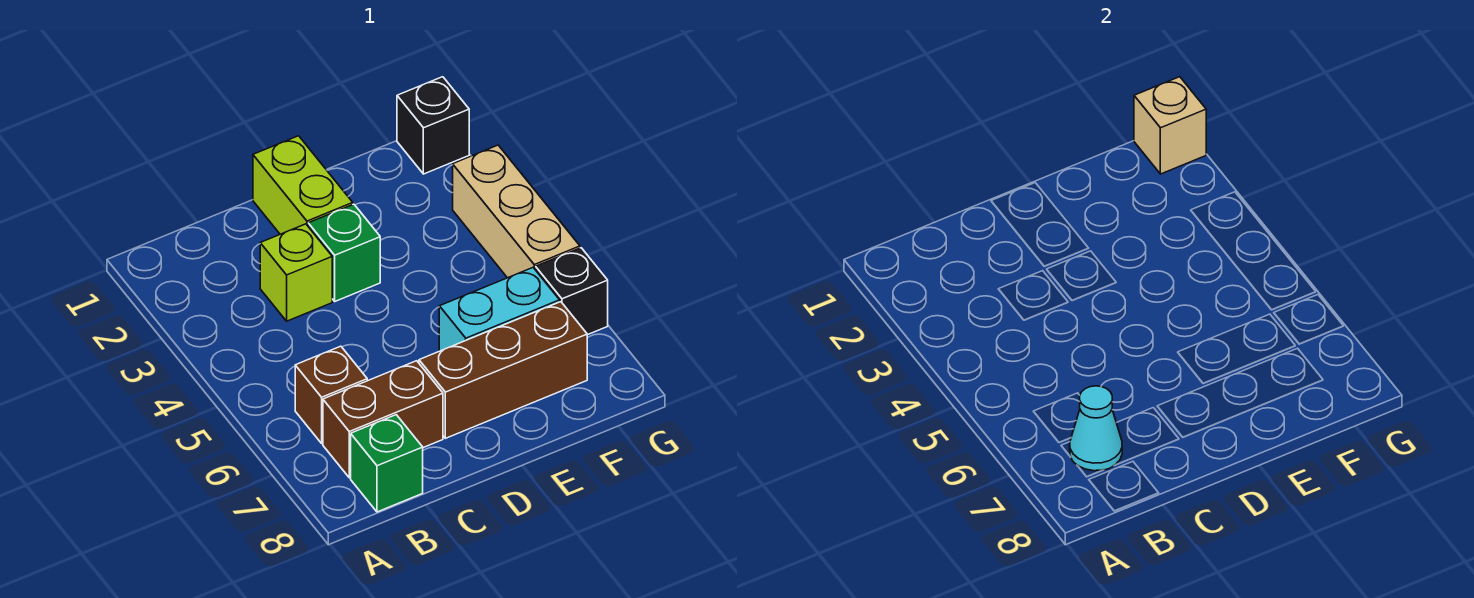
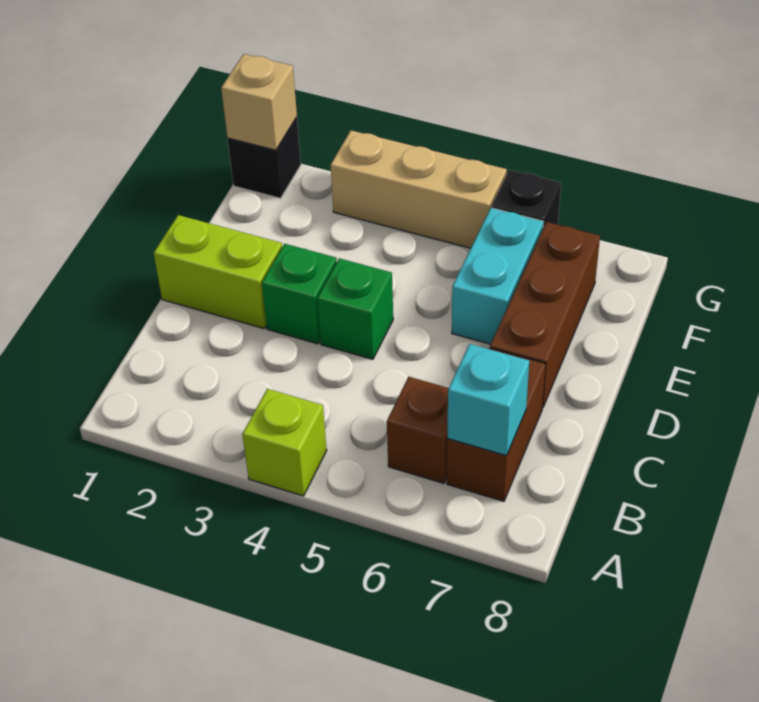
cyan 1x1 cone [1070,386,1122,471] -> cyan 1x1 brick [448,344,529,456]
green 1x1 brick [351,415,423,512] -> green 1x1 brick moved to [317,258,393,359]
lime 1x1 brick [260,224,332,321] -> lime 1x1 brick moved to [242,389,327,496]

